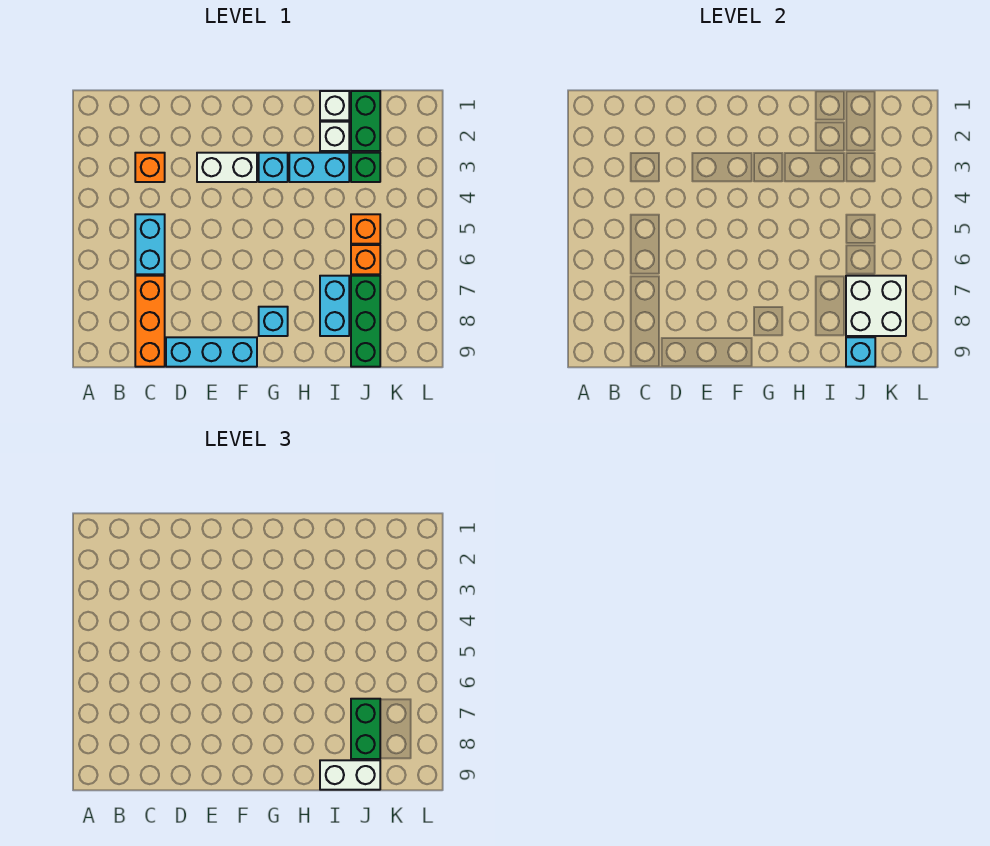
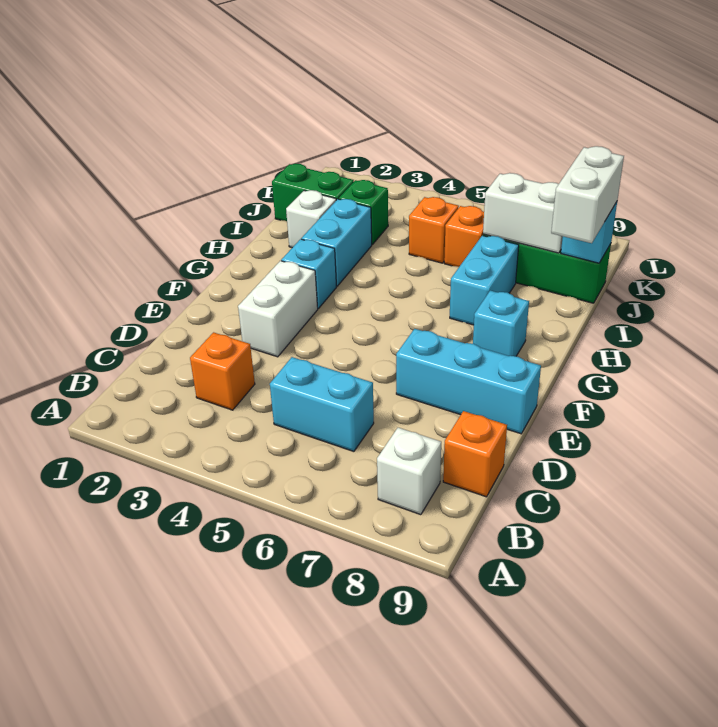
orange 1x3 brick [135,276,165,367] -> orange 1x1 brick [443,411,507,497]
cyan 1x3 brick [166,337,257,367] -> cyan 1x3 brick turned to [396,329,541,434]
white 1x1 brick [320,91,349,120] -> white 1x1 brick moved to [377,428,441,515]
cyan 1x2 brick [320,276,349,336] -> cyan 1x2 brick turned to [450,235,519,325]
white 2x2 brick [846,276,906,336] -> white 1x2 brick [483,173,563,253]
green 1x2 brick [351,699,380,759] -> none

